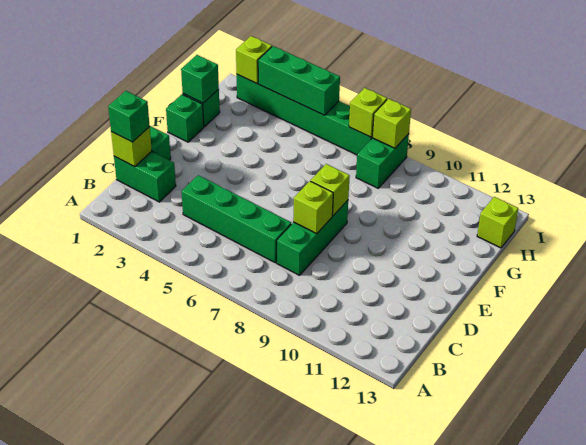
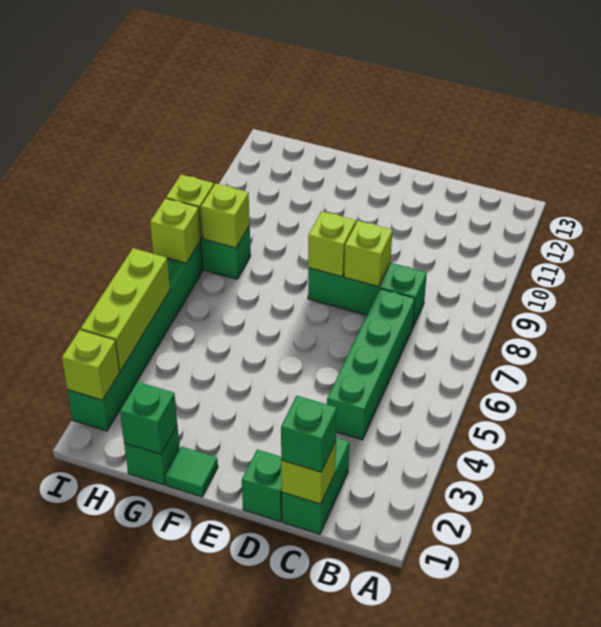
green 1x1 brick [166,94,204,142] -> green 1x1 tile [165,446,218,497]
lime 1x1 brick [477,197,518,248] -> lime 1x1 brick moved to [201,184,250,248]
green 1x3 brick [258,46,340,115] -> lime 1x3 brick [81,248,170,371]

